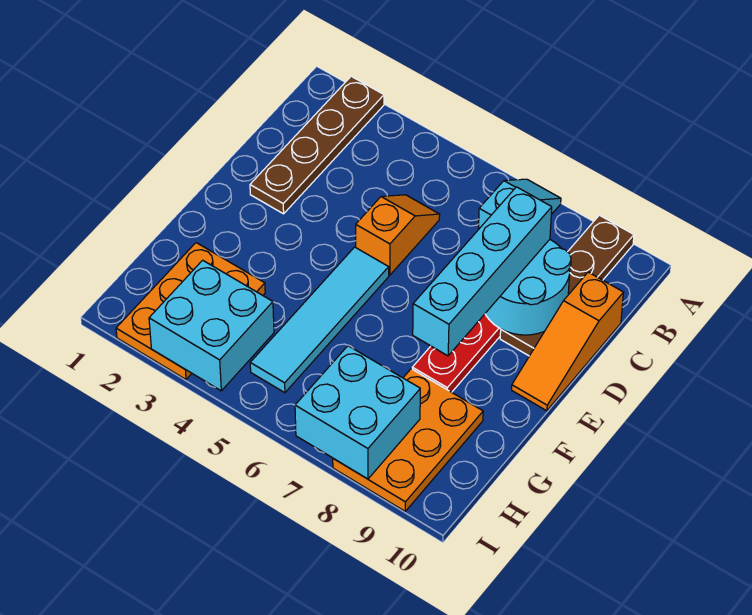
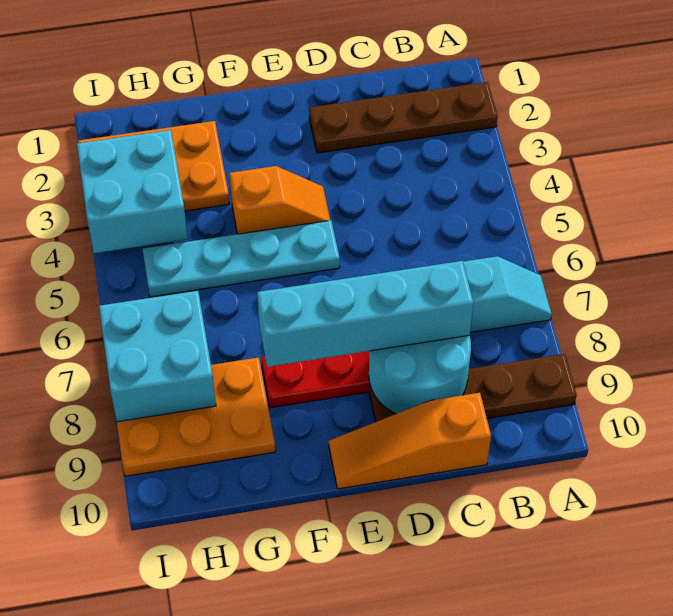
orange 1x2 slope [356,195,440,275] -> orange 1x2 slope moved to [230,166,330,234]
cyan 1x4 tile [250,247,389,393] -> cyan 1x4 plate [143,220,340,297]

